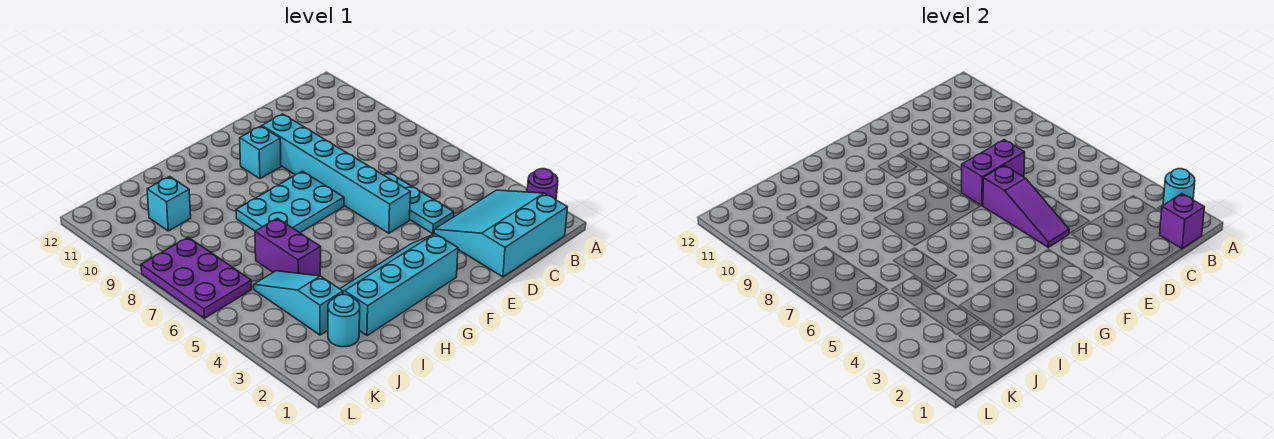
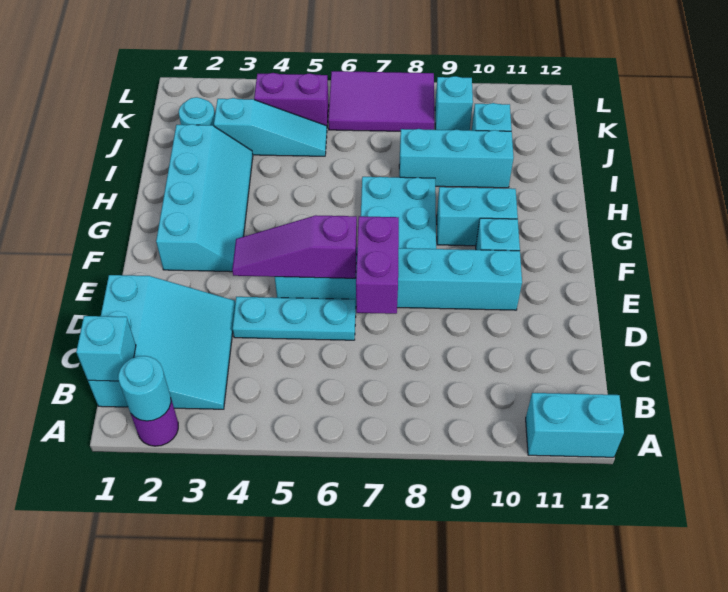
none -> cyan 1x2 brick [526,393,624,457]
purple 1x1 brick [1160,194,1204,249] -> cyan 1x1 brick [76,316,136,381]
none -> cyan 1x2 brick [437,187,518,246]
purple 1x2 brick [255,218,321,276] -> purple 1x2 brick moved to [254,73,329,126]
none -> cyan 1x3 brick [399,129,514,188]
purple 2x3 plate [141,237,252,318] -> purple 2x3 tile [328,71,434,131]
none -> cyan 1x1 brick [435,76,473,130]

